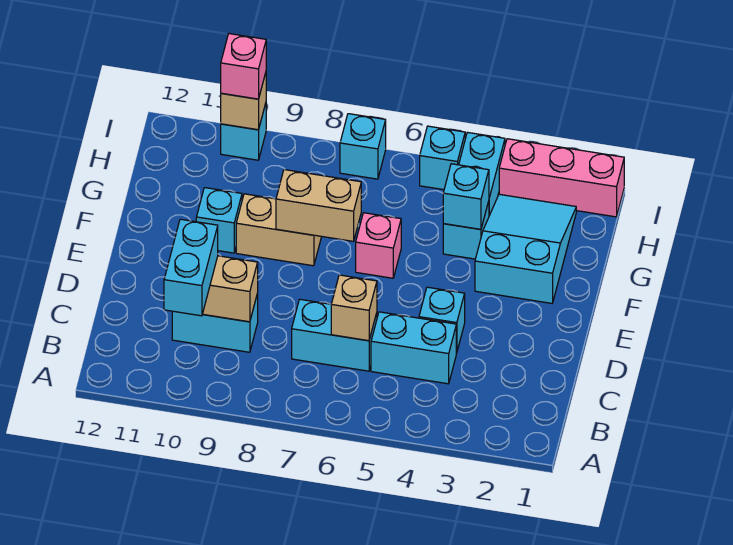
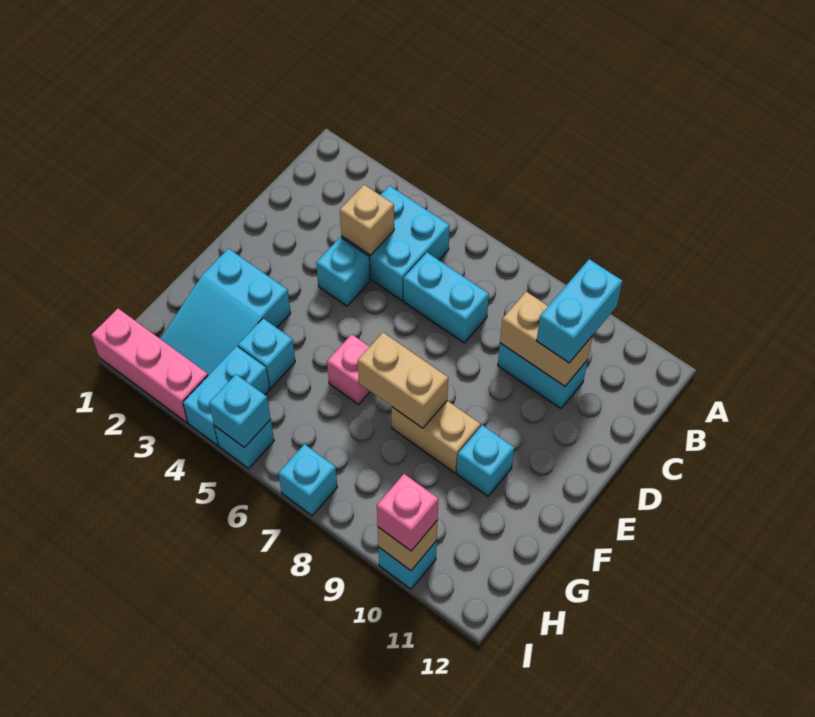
cyan 1x2 brick [371,312,456,384] -> cyan 2x2 brick [341,186,450,300]
tan 1x1 brick [331,275,377,341] -> tan 1x1 brick moved to [340,185,394,255]
cyan 1x1 brick [443,164,489,229] -> cyan 1x1 brick moved to [209,374,271,448]

